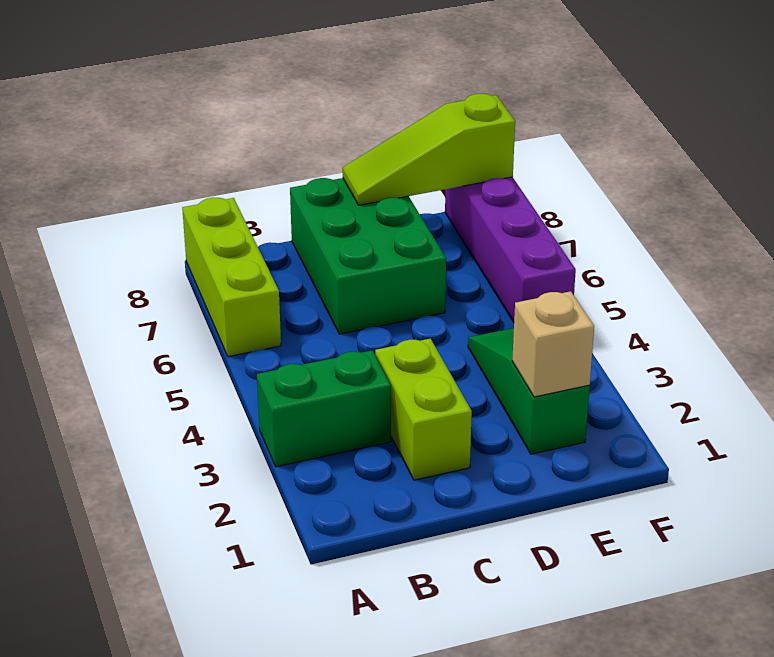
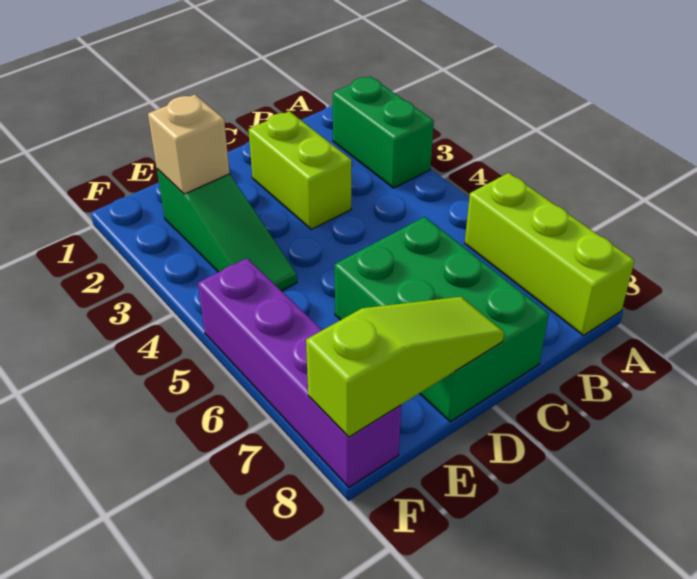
green 1x2 brick [257,350,391,467] -> green 1x2 brick turned to [333,76,434,188]

